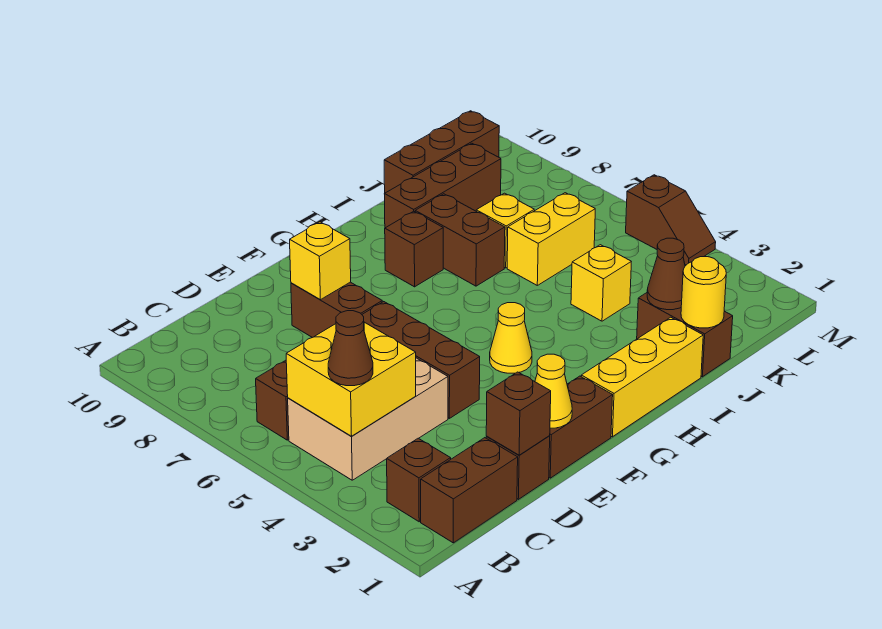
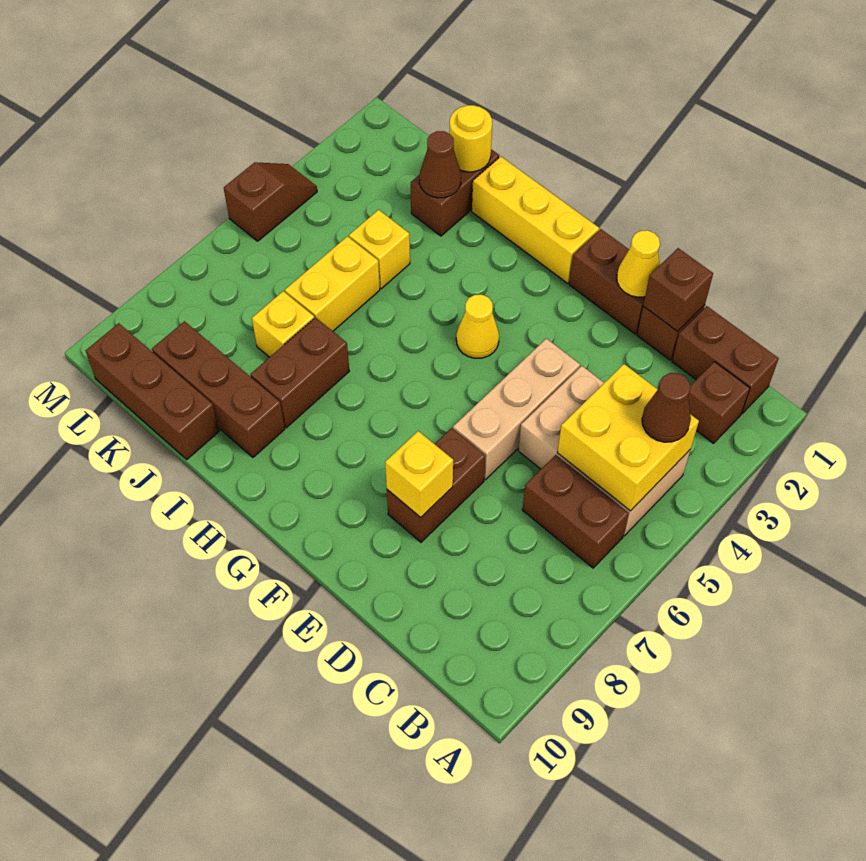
brown 1x3 brick [362,302,480,418] -> tan 1x3 brick [453,339,580,480]
brown 1x1 brick [385,211,443,287] -> none
yellow 1x2 brick [507,193,595,285] -> yellow 1x2 brick turned to [285,236,380,331]

